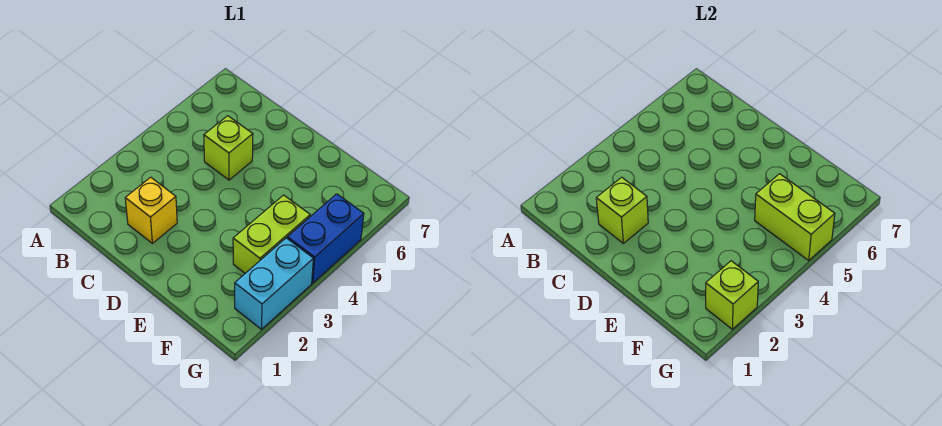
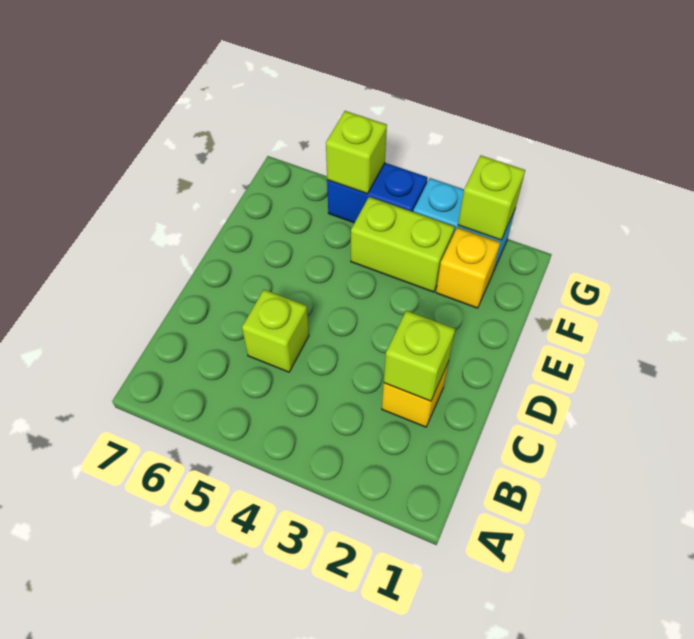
none -> yellow 1x1 brick [436,227,500,308]
lime 1x2 brick [755,174,835,260] -> lime 1x1 brick [326,111,387,194]

